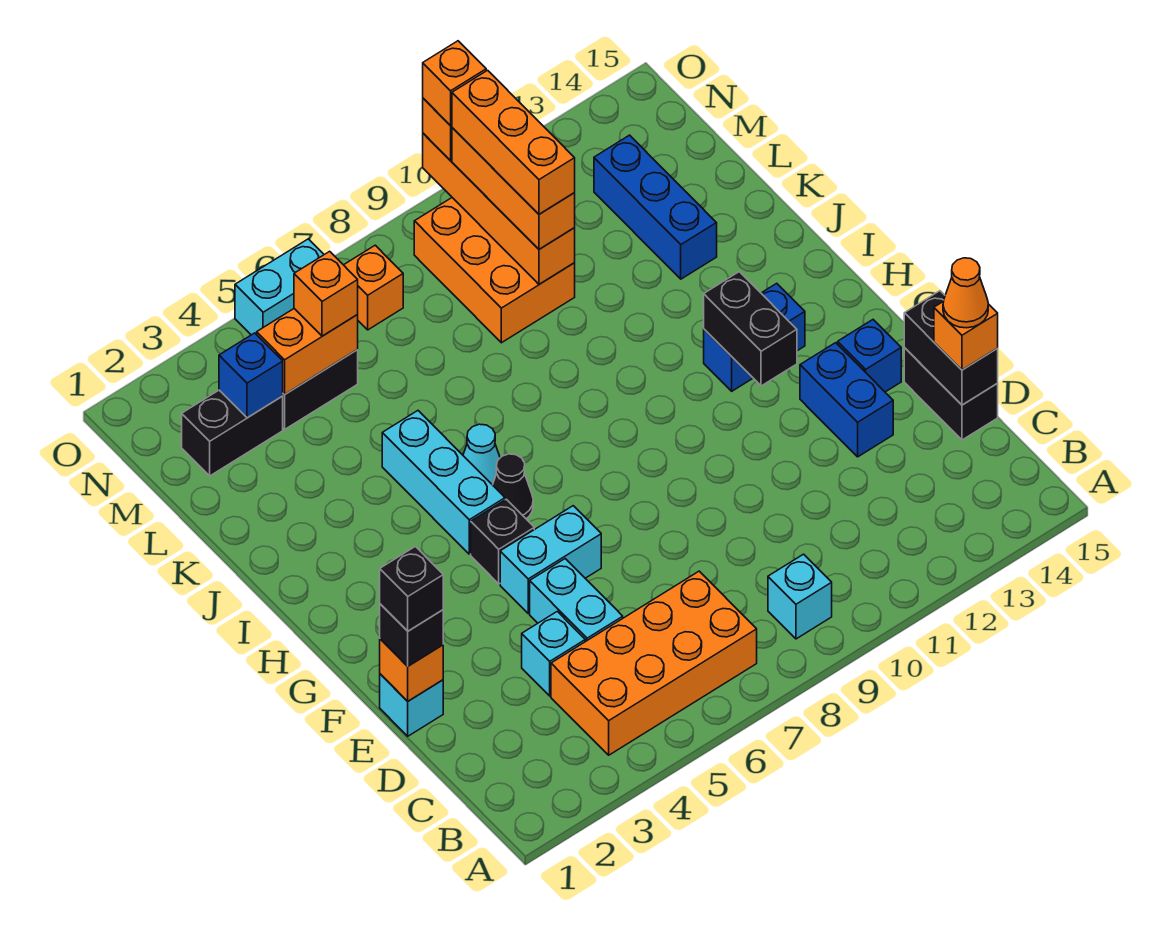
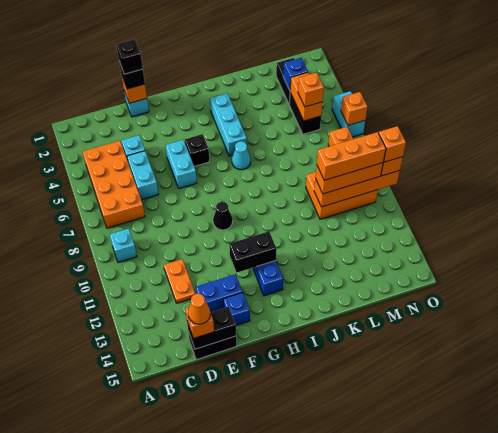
cyan 1x2 brick [530,559,623,642] -> cyan 1x2 brick turned to [127,151,158,200]
none -> orange 1x2 plate [164,259,195,303]
cyan 1x3 brick [382,411,505,554] -> cyan 1x3 brick turned to [210,93,247,156]
black 1x1 cone [493,454,533,519] -> black 1x1 cone moved to [213,202,233,230]
blue 1x3 brick [594,135,717,279] -> none
none -> orange 1x1 brick [341,92,368,125]

